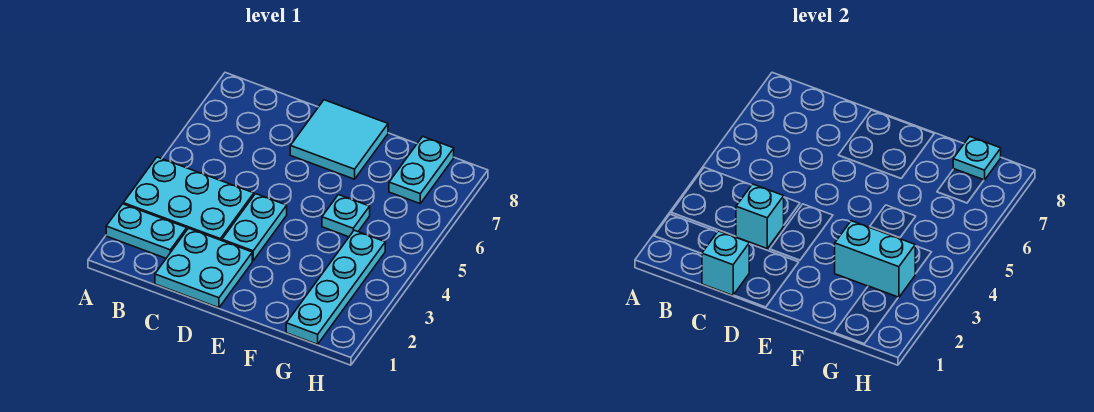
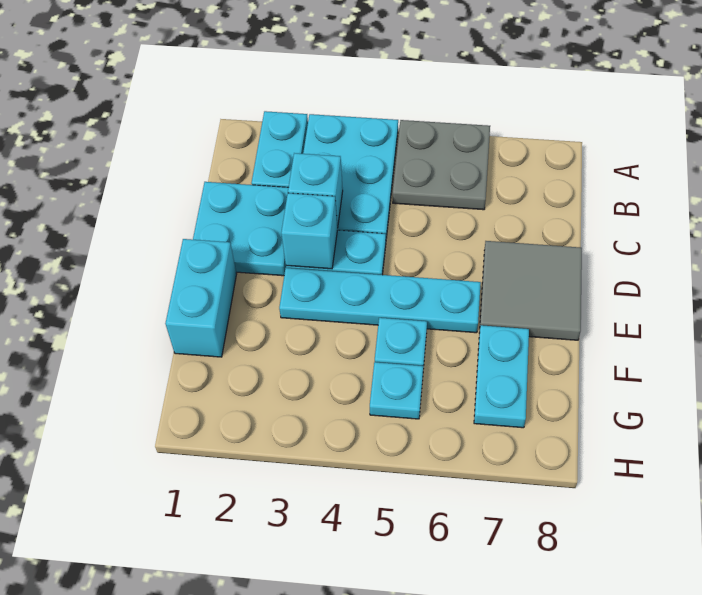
none -> grey 2x2 plate [393,120,490,210]
cyan 1x1 brick [702,231,749,295] -> cyan 1x1 brick moved to [281,193,337,269]
cyan 2x2 tile [290,100,388,179] -> grey 2x2 tile [480,241,582,340]
cyan 1x2 brick [835,221,915,298] -> cyan 1x2 brick moved to [165,239,237,357]
cyan 1x4 plate [286,230,385,344] -> cyan 1x4 plate moved to [279,268,481,333]
cyan 1x2 plate [389,136,454,203] -> cyan 1x2 plate turned to [474,325,529,428]
cyan 1x1 plate [953,136,1001,180] -> cyan 1x1 plate moved to [370,362,423,419]

